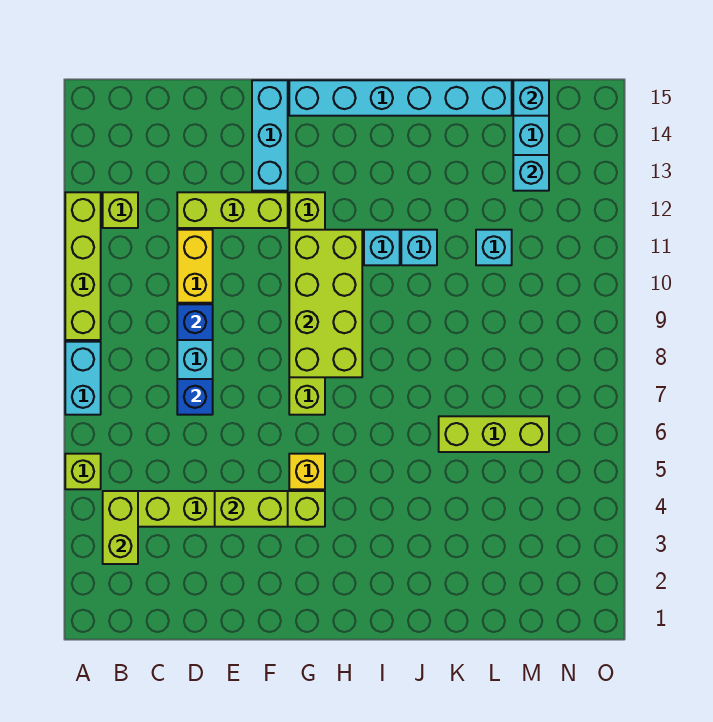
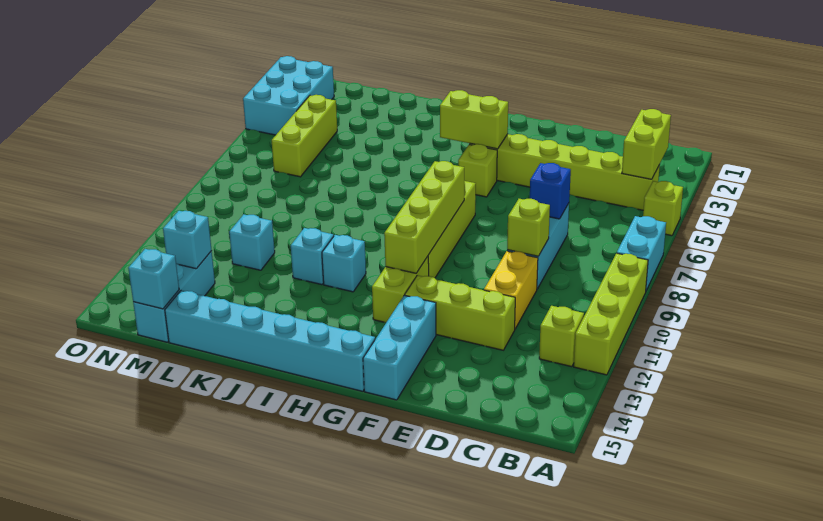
blue 1x1 brick [177,304,213,340] -> lime 1x1 brick [507,199,550,256]
lime 1x2 brick [215,491,288,527] -> lime 1x2 brick moved to [440,90,508,149]
yellow 1x1 brick [289,454,325,489] -> lime 1x1 brick [458,144,497,197]
lime 2x4 brick [289,230,362,377] -> lime 1x4 brick [384,161,464,273]
lime 1x3 brick [439,416,549,452] -> lime 1x3 brick turned to [272,95,337,177]
none -> cyan 2x3 brick [243,56,334,135]

